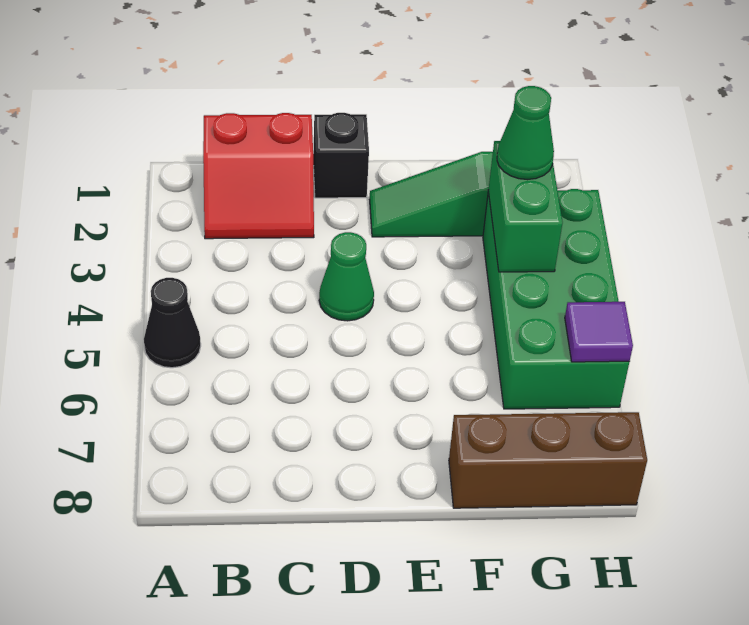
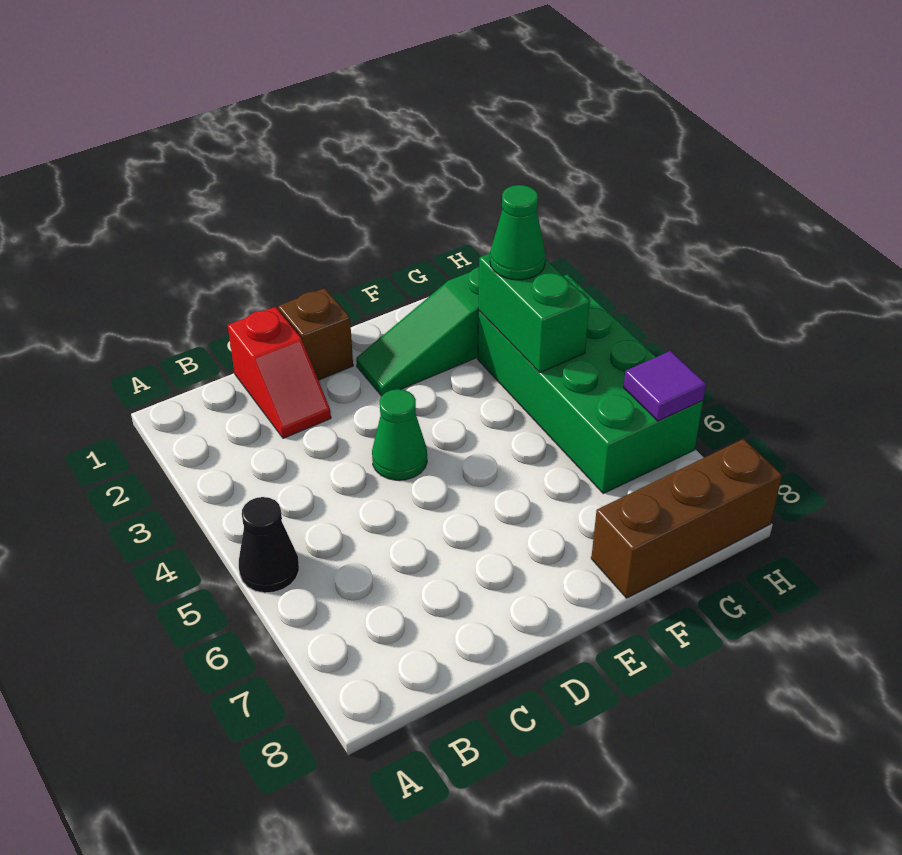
red 2x2 slope [203,113,314,239] -> red 1x2 slope [228,307,331,438]
black 1x1 brick [313,113,369,198] -> brown 1x1 brick [278,288,353,380]

